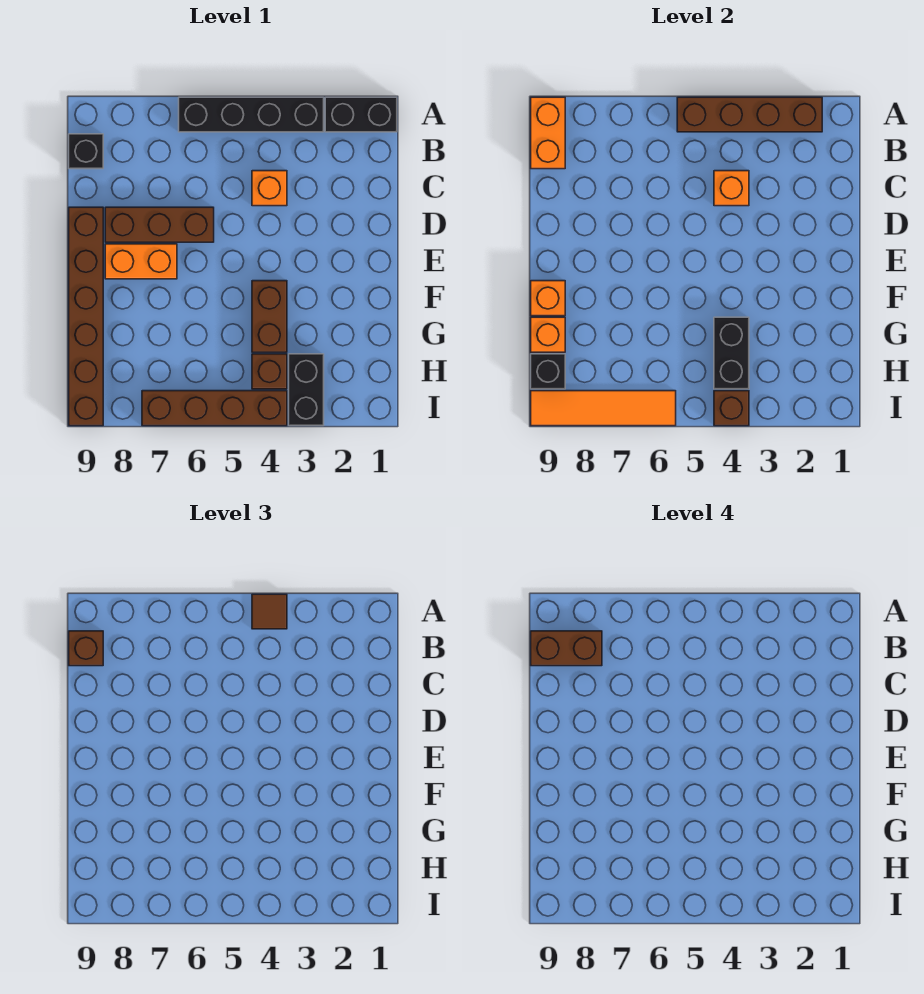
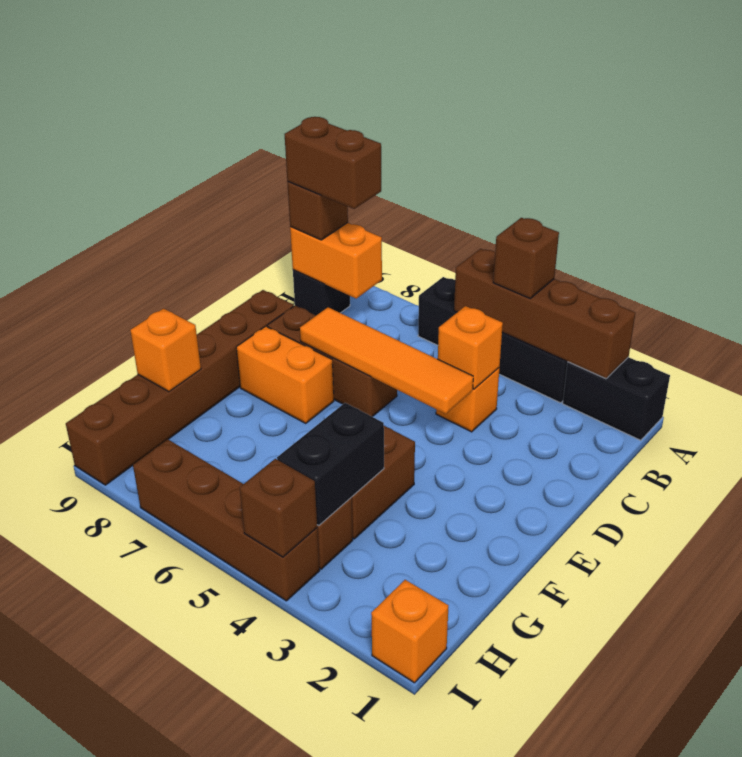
brown 1x1 tile [252,594,287,629] -> brown 1x1 brick [493,218,559,298]
orange 1x2 brick [531,97,565,169] -> orange 1x2 brick turned to [290,223,382,298]
orange 1x1 brick [531,281,565,316] -> orange 1x1 brick moved to [371,580,448,683]
black 1x2 brick [289,354,324,426] -> none
black 1x1 brick [531,354,565,389] -> none
orange 1x4 tile [531,391,676,426] -> orange 1x4 tile moved to [300,307,473,414]

